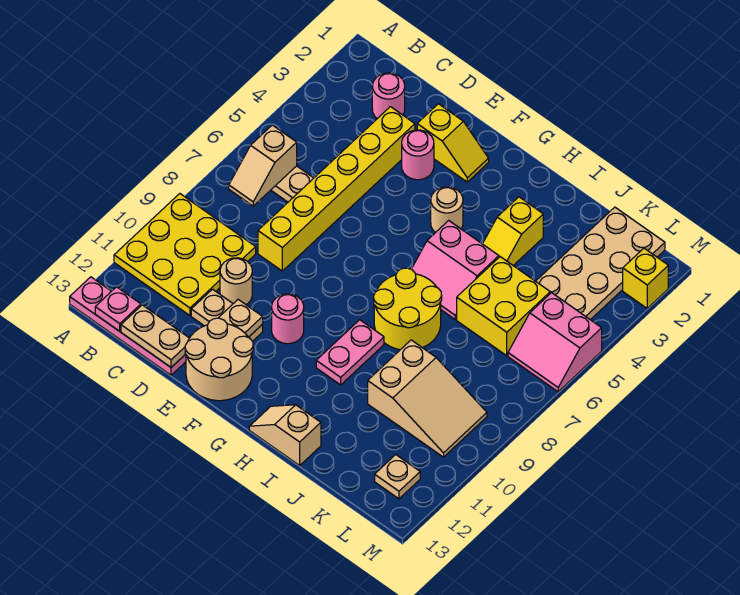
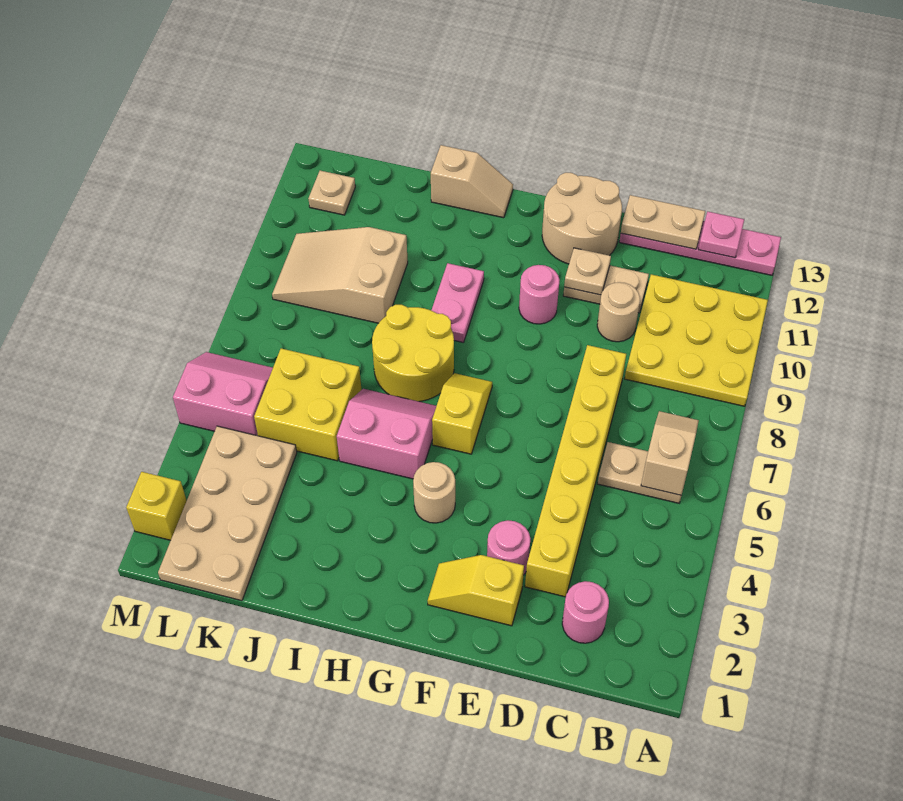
yellow 1x2 slope [483,197,543,265] -> yellow 1x2 slope moved to [432,373,492,454]

